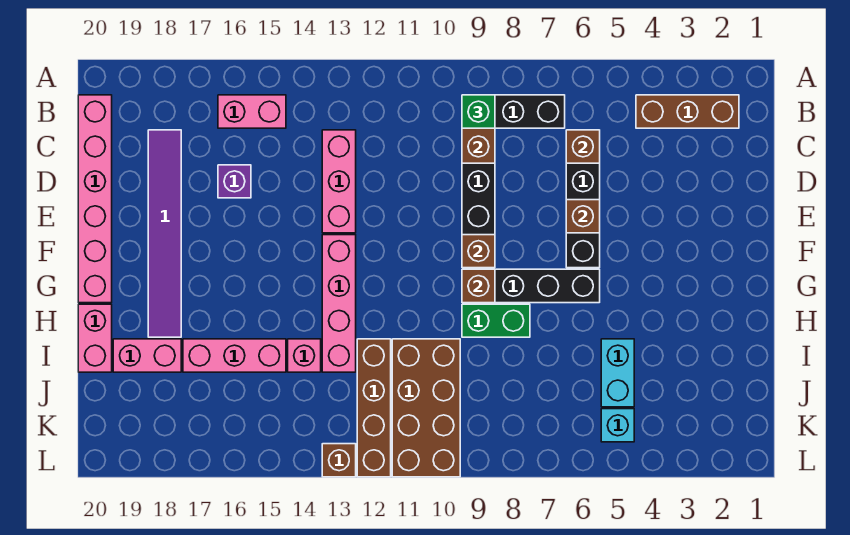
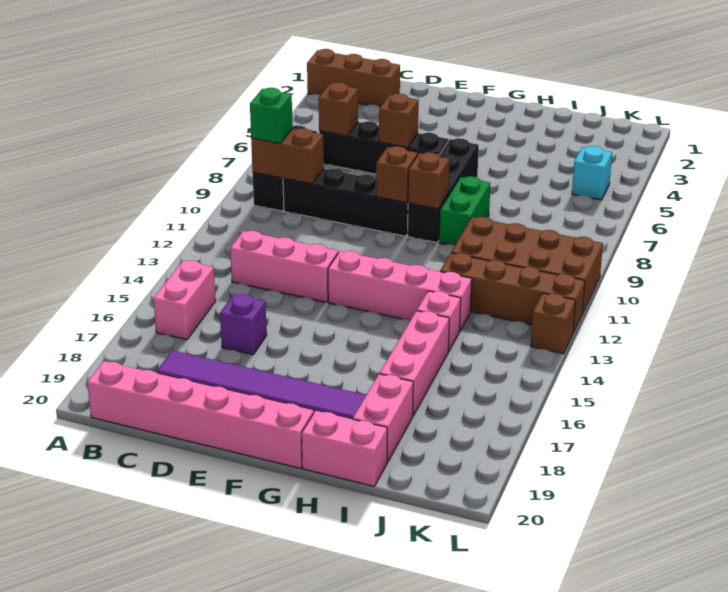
brown 1x3 brick [636,95,739,128] -> brown 1x3 brick turned to [307,49,400,107]
cyan 1x2 brick [601,339,634,407] -> none

